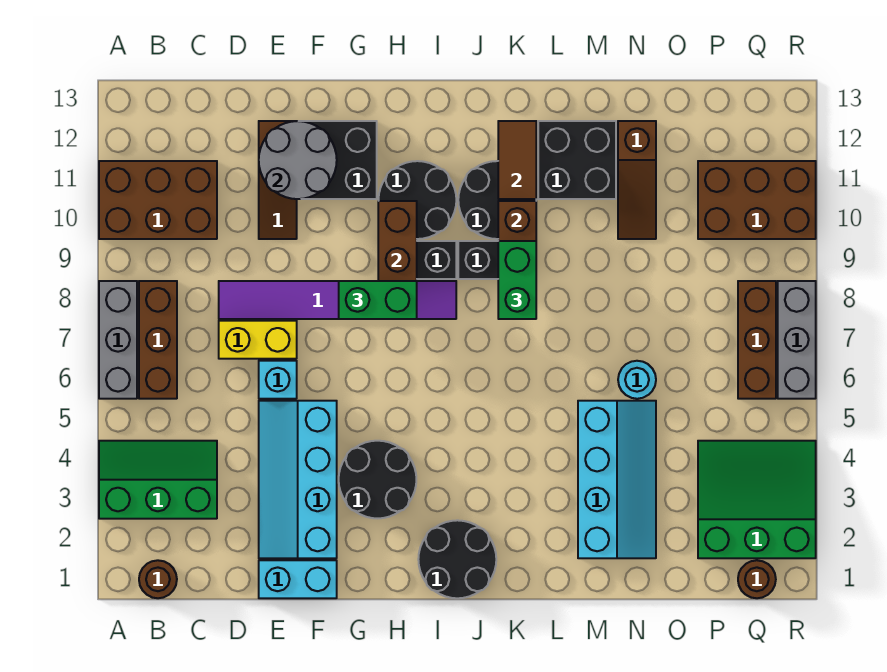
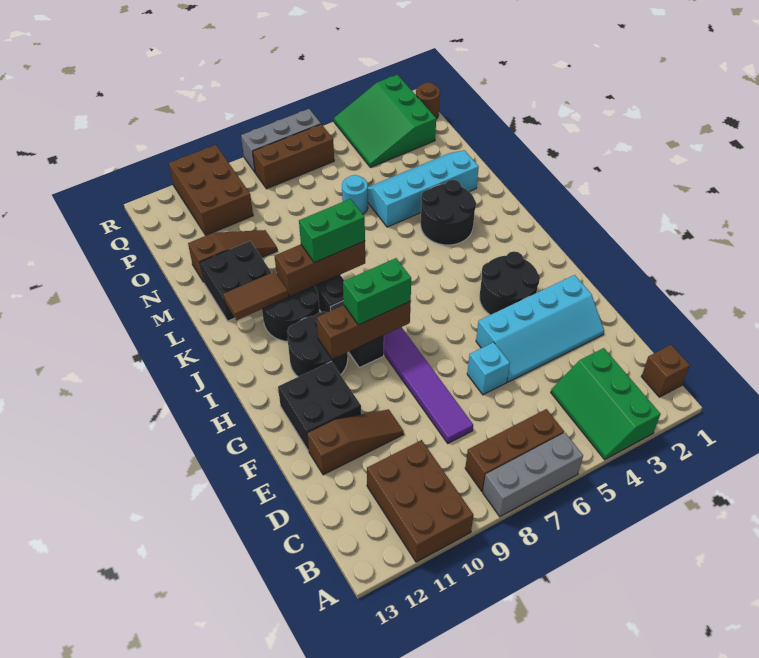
brown 1x1 round brick [139,560,177,598] -> brown 1x1 brick [641,345,690,397]
yellow 1x2 brick [219,321,297,359] -> none
cyan 1x2 brick [259,560,337,598] -> none
grey 2x2 round brick [259,121,337,199] -> none
green 1x2 brick [339,281,417,319] -> green 1x2 brick turned to [343,258,411,325]
black 2x2 round brick [418,520,496,598] -> black 2x2 round brick moved to [421,180,476,245]

